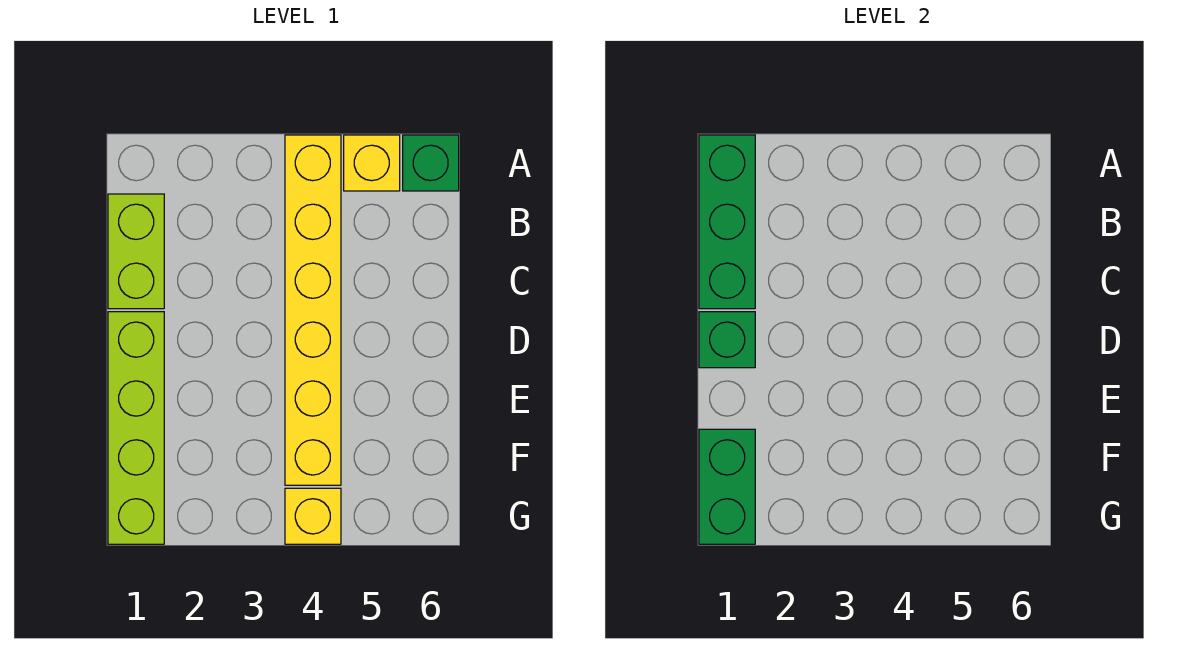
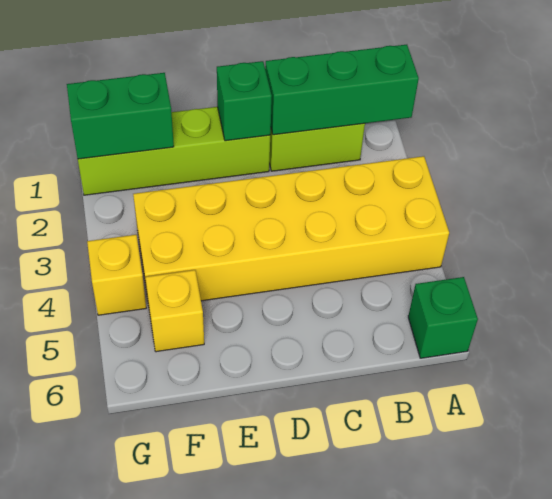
yellow 1x6 brick [285,135,341,485] -> yellow 2x6 brick [133,156,449,301]
yellow 1x1 brick [344,135,400,191] -> yellow 1x1 brick moved to [145,270,204,352]

